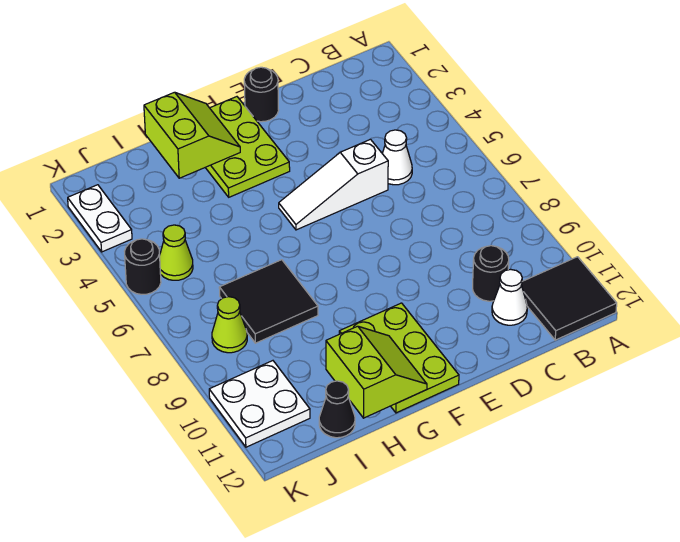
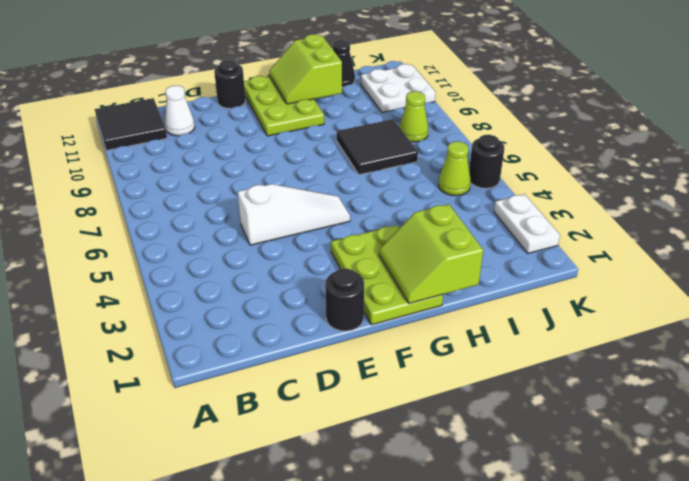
white 1x1 cone [382,130,412,185] -> none
black 1x1 round brick [473,246,509,301] -> black 1x1 round brick moved to [214,60,246,109]

